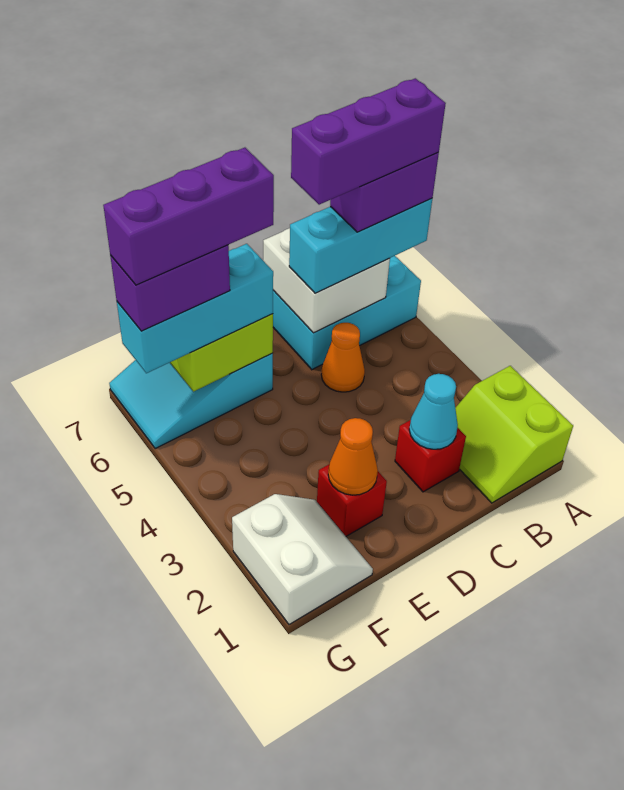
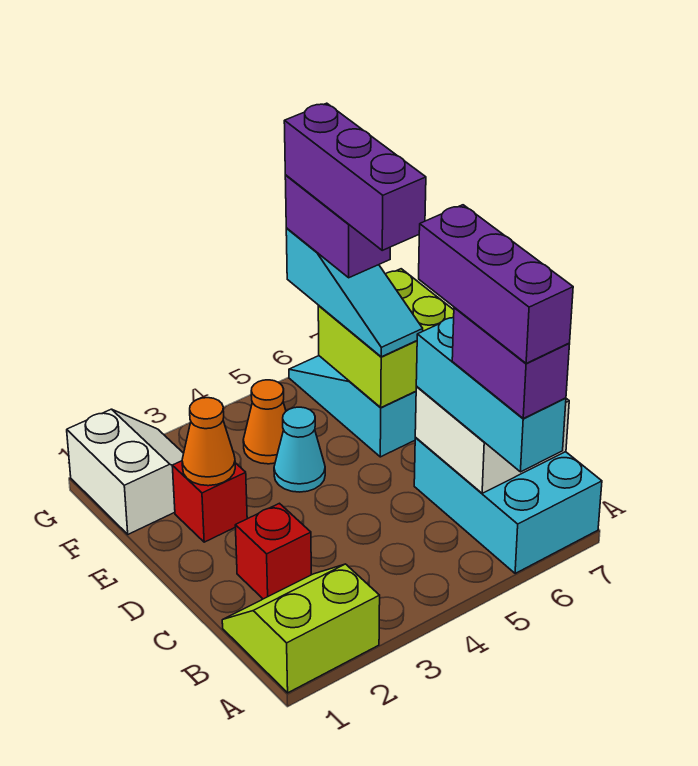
cyan 1x1 cone [409,374,458,449] -> cyan 1x1 cone moved to [274,407,325,492]
orange 1x1 cone [321,323,365,392] -> orange 1x1 cone moved to [243,380,286,464]
cyan 1x3 brick [117,244,273,373] -> cyan 1x3 slope [286,229,423,357]
white 2x2 slope [232,494,373,625] -> white 2x2 slope turned to [67,409,184,534]

